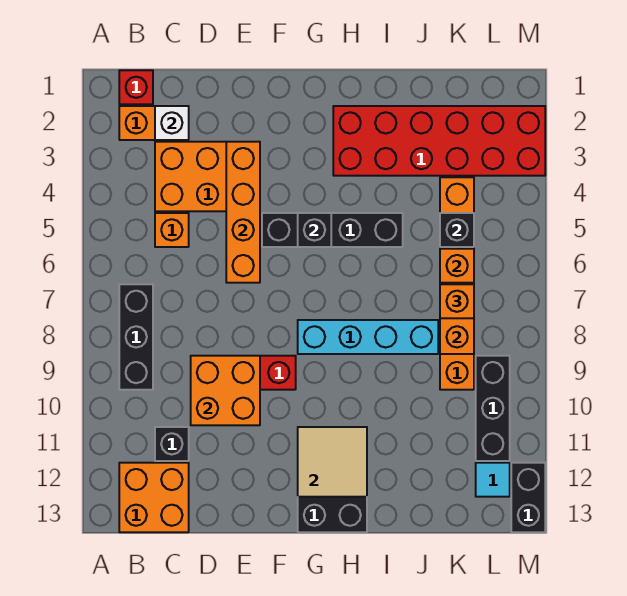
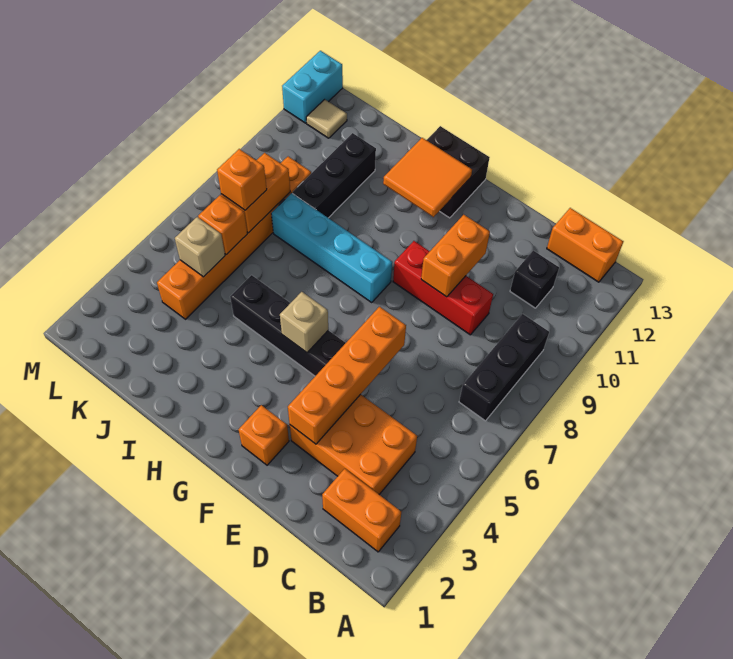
red 1x1 brick [119,70,153,104] -> none
orange 2x2 brick [119,463,189,532] -> orange 1x2 brick [547,208,624,282]
white 1x1 brick [155,106,189,140] -> none
orange 1x1 brick [155,213,189,247] -> orange 1x1 brick moved to [239,405,289,465]
orange 2x2 brick [191,356,260,425] -> orange 1x2 brick [421,215,490,297]
black 1x1 brick [298,213,331,247] -> tan 1x1 brick [280,292,328,353]
tan 2x2 tile [298,427,367,497] -> orange 2x2 tile [383,138,472,217]
red 2x6 brick [333,106,545,176] -> none
black 1x1 brick [440,213,474,247] -> tan 1x1 brick [175,217,225,277]
black 1x3 brick [476,356,510,461] -> black 1x3 brick moved to [293,133,376,218]
cyan 1x1 tile [476,463,510,497] -> tan 1x1 tile [306,99,347,138]
black 1x2 brick [511,463,545,532] -> cyan 1x2 brick [282,51,343,123]

